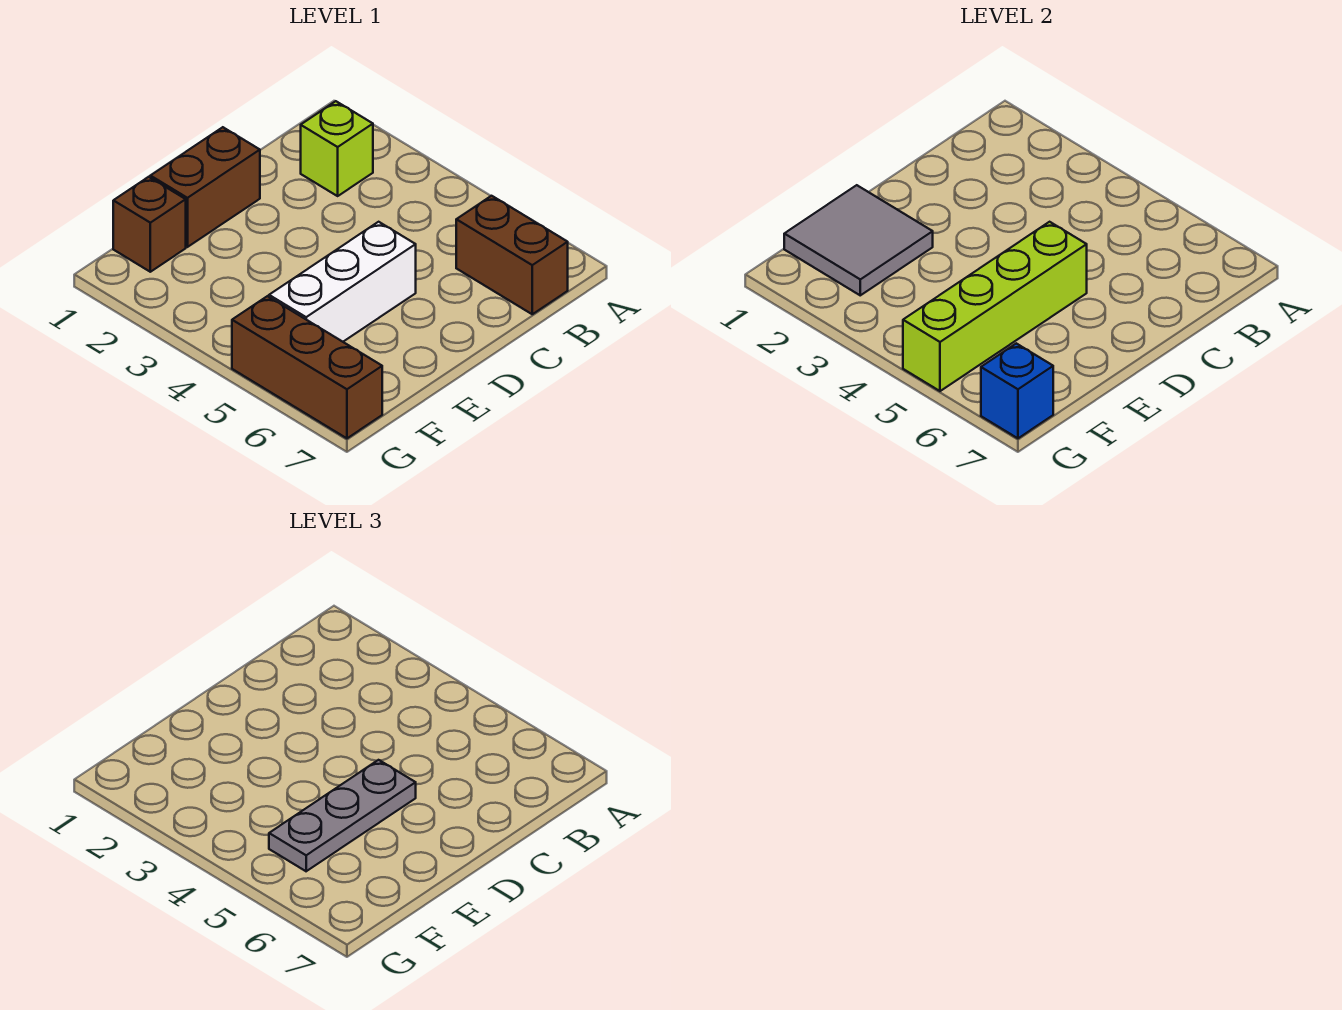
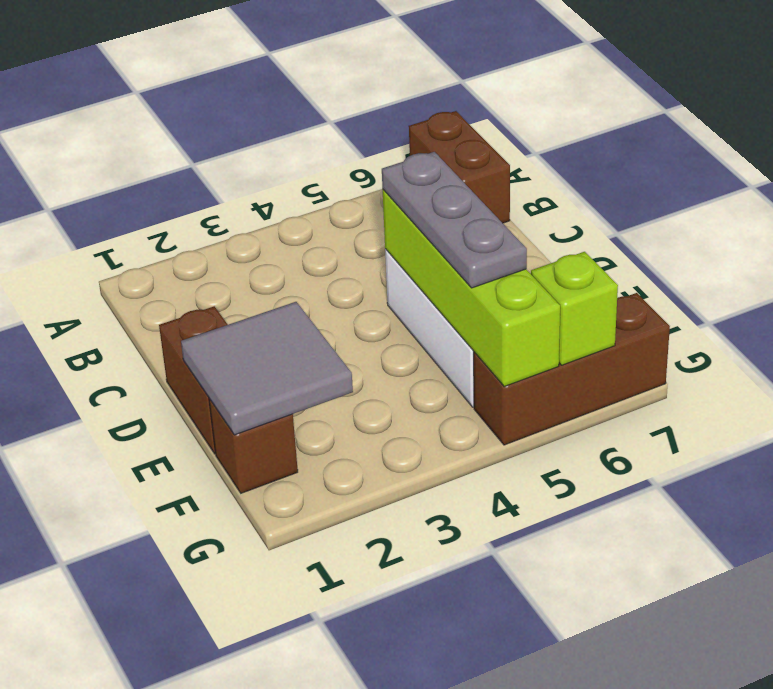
lime 1x1 brick [301,101,373,196] -> lime 1x1 brick moved to [531,252,618,365]
brown 1x2 brick [456,196,568,314] -> brown 1x2 brick turned to [409,111,510,223]
blue 1x1 brick [981,343,1053,438] -> none

